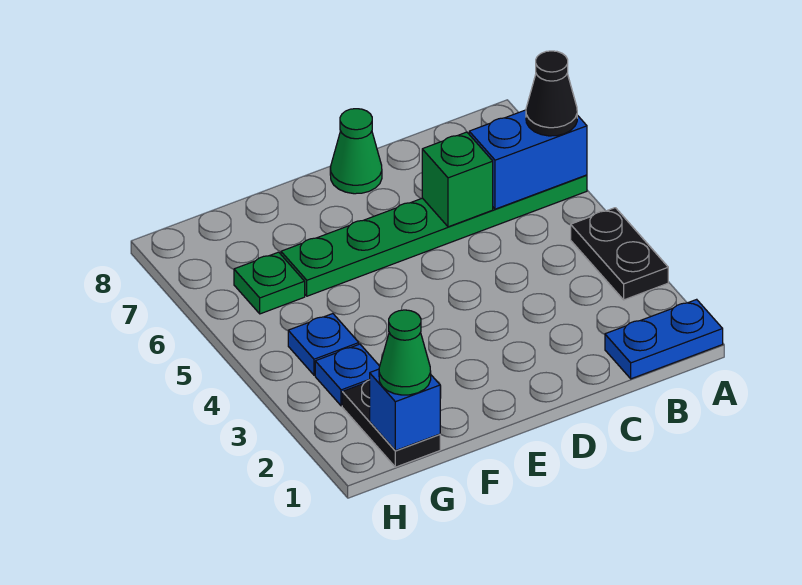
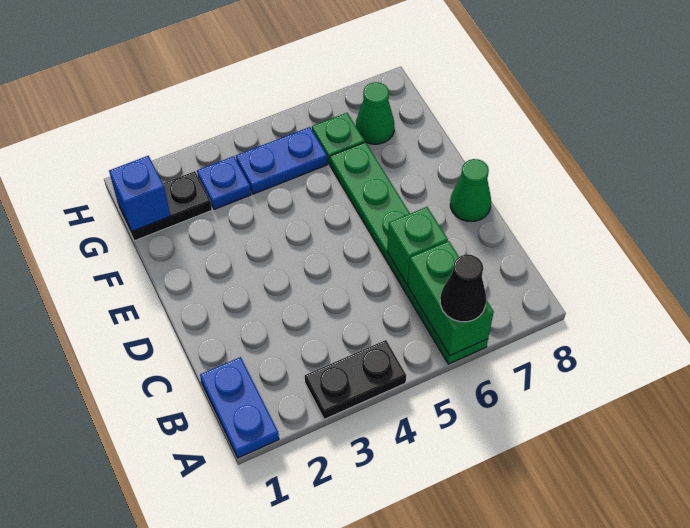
blue 1x2 brick [469,110,587,209] -> green 1x2 brick [408,241,494,355]
green 1x1 cone [379,310,431,395] -> green 1x1 cone moved to [356,82,394,144]
blue 1x1 plate [288,314,359,375] -> blue 1x2 plate [236,127,327,194]

